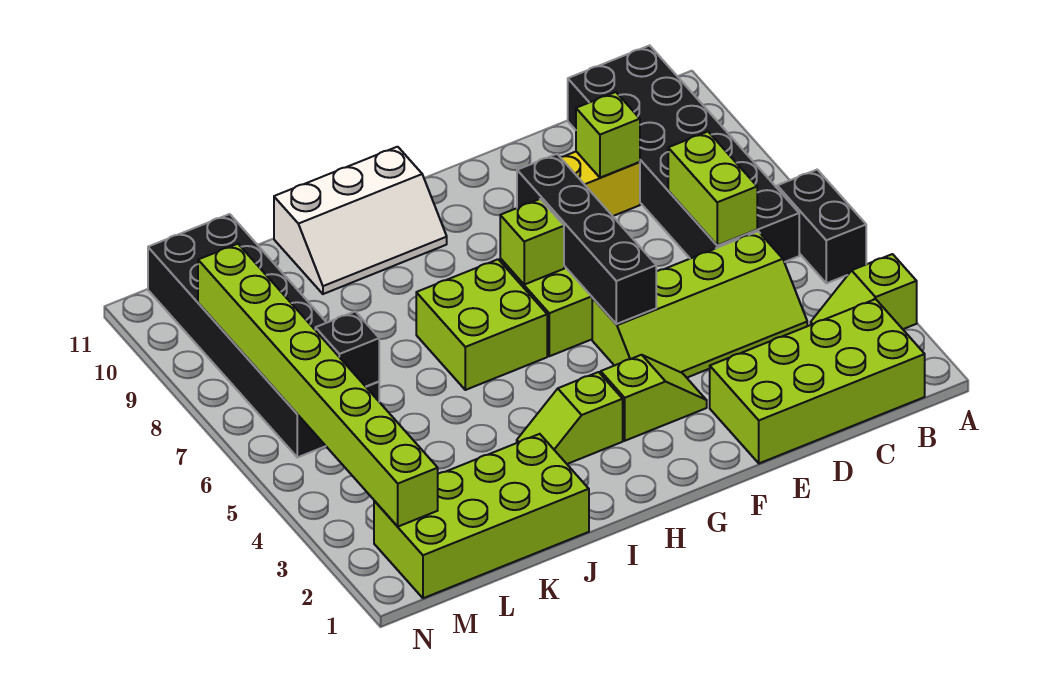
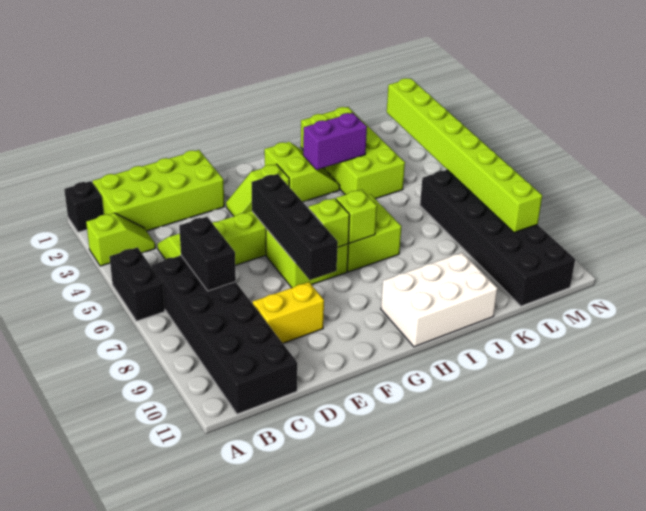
lime 1x2 brick [668,132,757,245] -> black 1x2 brick [179,217,236,291]
lime 1x1 brick [576,92,640,178] -> lime 1x1 brick moved to [336,190,377,243]
lime 1x2 slope [517,372,623,464] -> lime 2x2 slope [264,142,340,202]
white 2x3 slope [274,147,447,294] -> white 2x3 brick [381,253,498,347]
none -> purple 1x2 brick [303,113,367,170]
lime 2x4 brick [374,434,589,598] -> lime 2x4 brick turned to [301,107,405,199]
black 1x1 brick [315,311,379,387] -> black 1x1 brick moved to [64,181,104,232]

